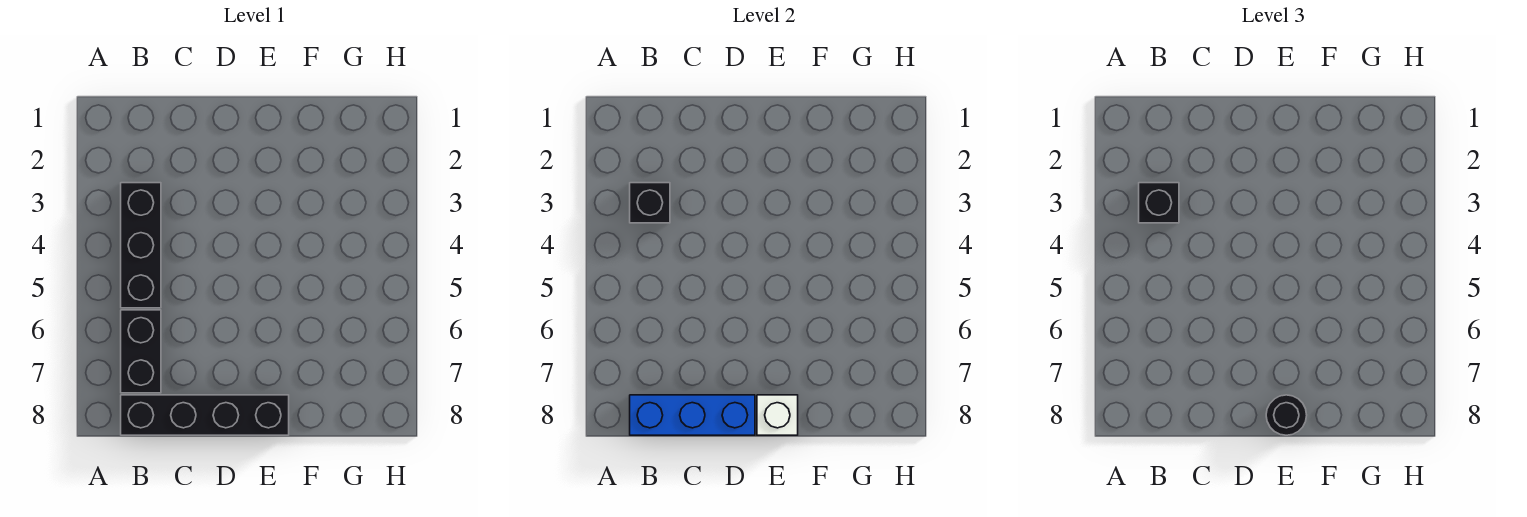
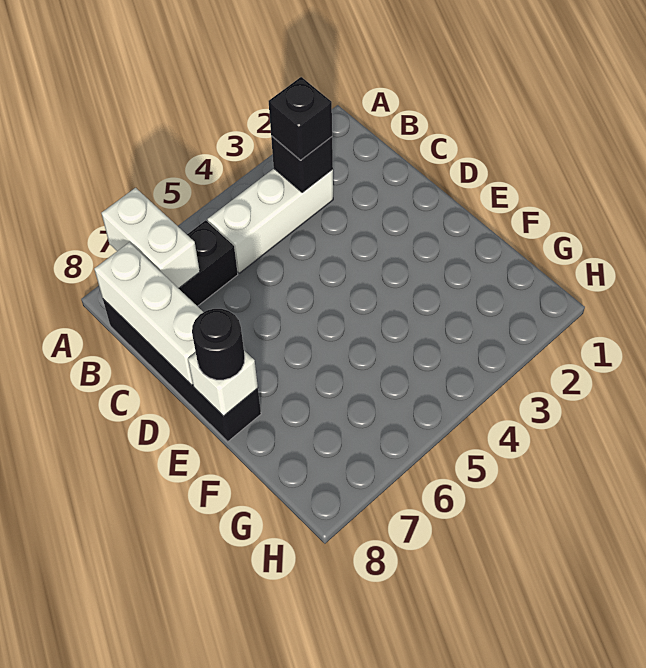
none -> white 1x2 brick [101,188,200,288]
black 1x3 brick [121,183,161,308] -> white 1x3 brick [207,169,333,273]
blue 1x3 brick [630,395,755,435] -> white 1x3 brick [94,242,203,385]

